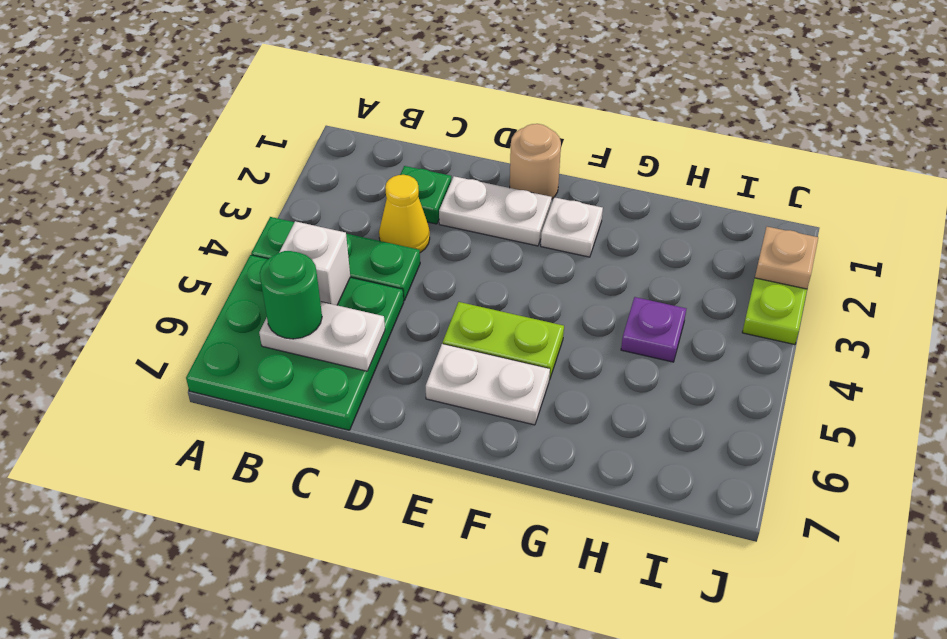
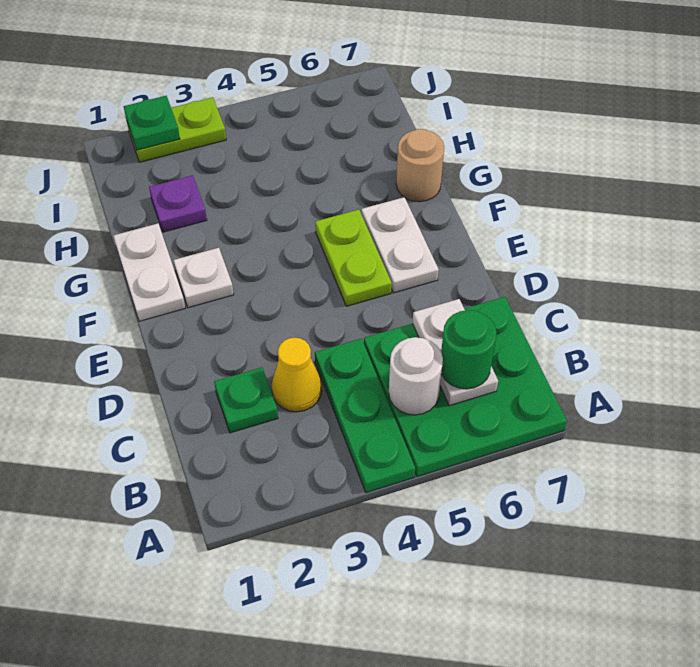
white 1x1 brick [279,221,350,305] -> white 1x1 round brick [389,337,443,415]
white 1x2 plate [439,176,552,246] -> white 1x2 plate moved to [113,224,185,321]
tan 1x1 round brick [510,124,561,199] -> tan 1x1 round brick moved to [396,129,444,202]
purple 1x1 plate [621,297,686,362] -> purple 1x1 plate moved to [149,175,207,232]
tan 1x1 plate [755,227,818,289] -> green 1x1 plate [124,96,180,150]

